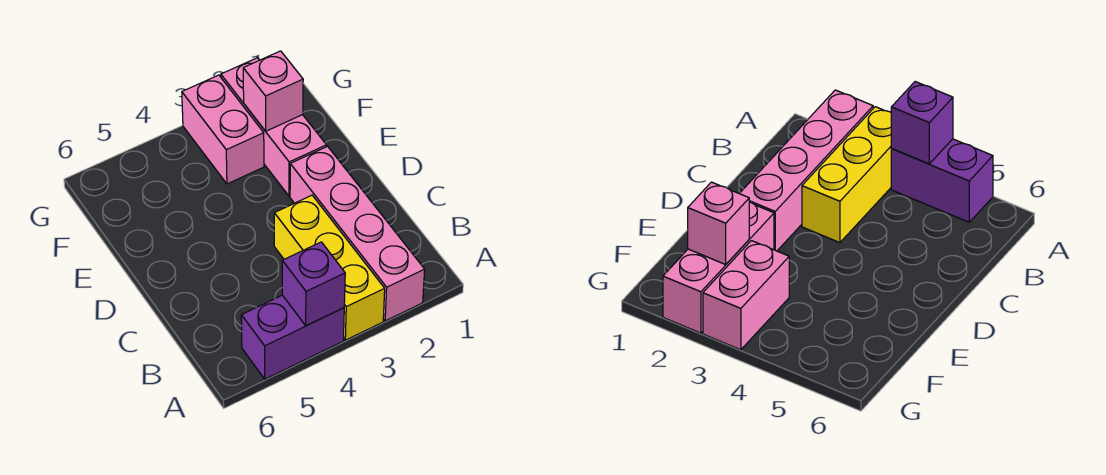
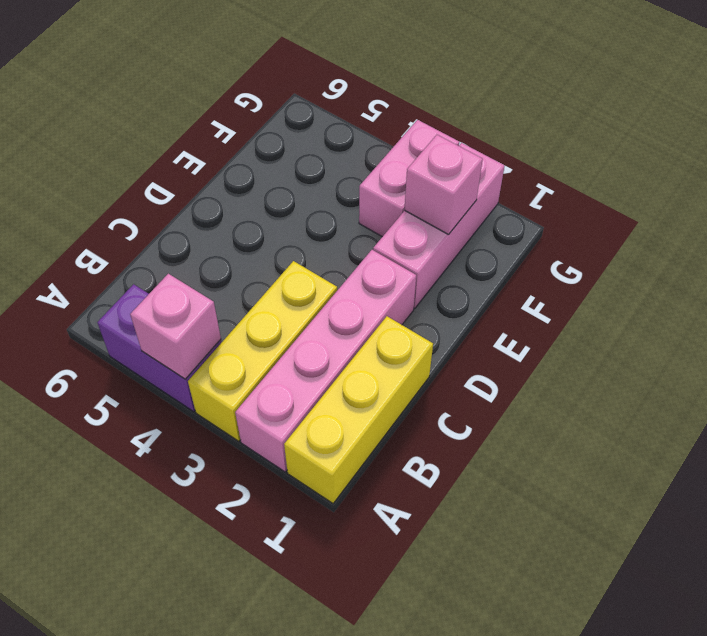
none -> yellow 1x3 brick [284,316,433,503]
purple 1x1 brick [282,242,345,326] -> pink 1x1 brick [130,274,221,379]

